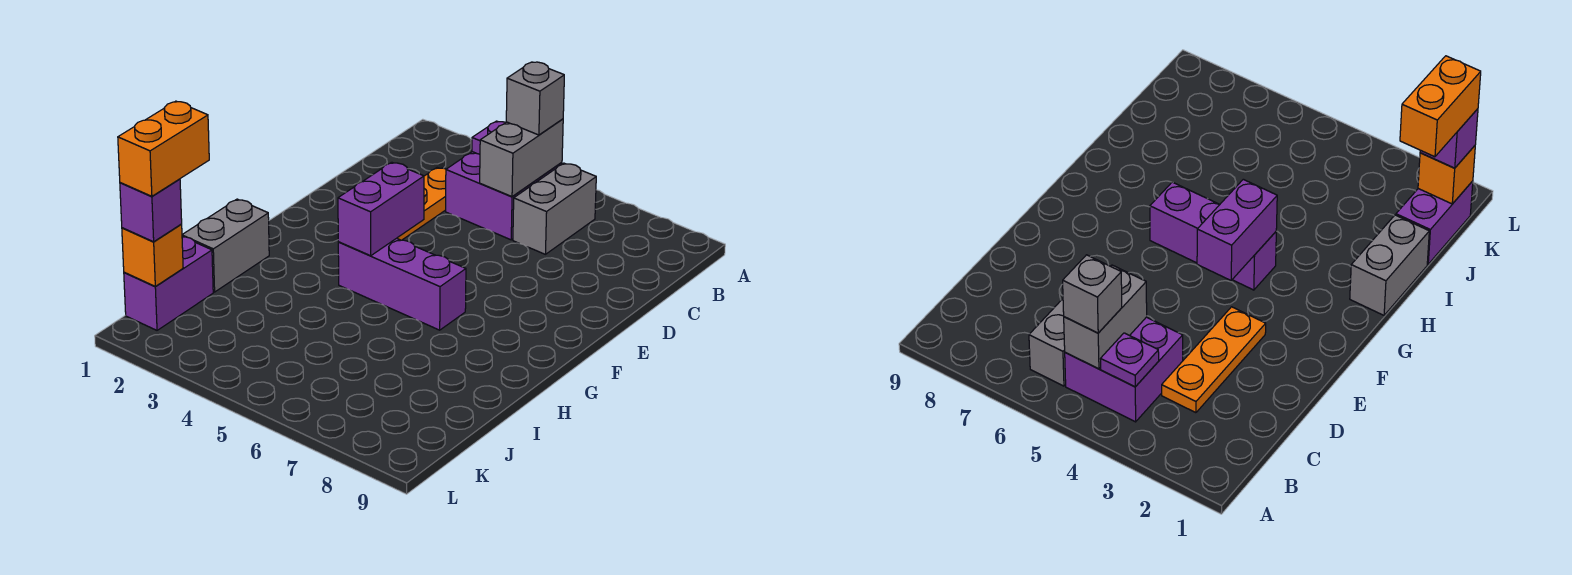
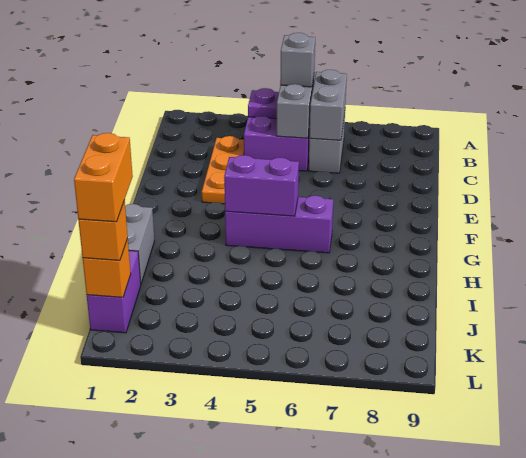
none -> grey 1x2 brick [310,70,347,140]
purple 1x2 brick [338,162,424,256] -> purple 1x2 brick turned to [224,155,299,216]
purple 1x1 brick [120,179,182,242] -> orange 1x1 brick [78,200,128,261]

